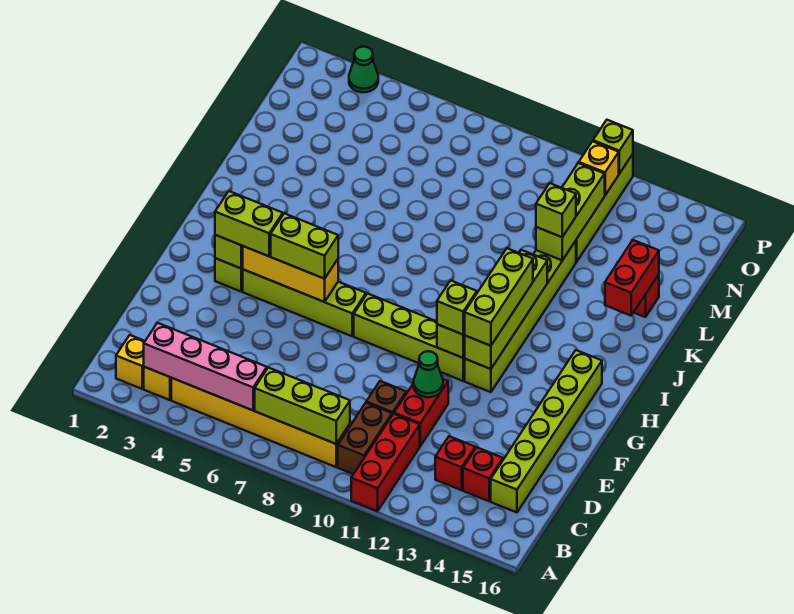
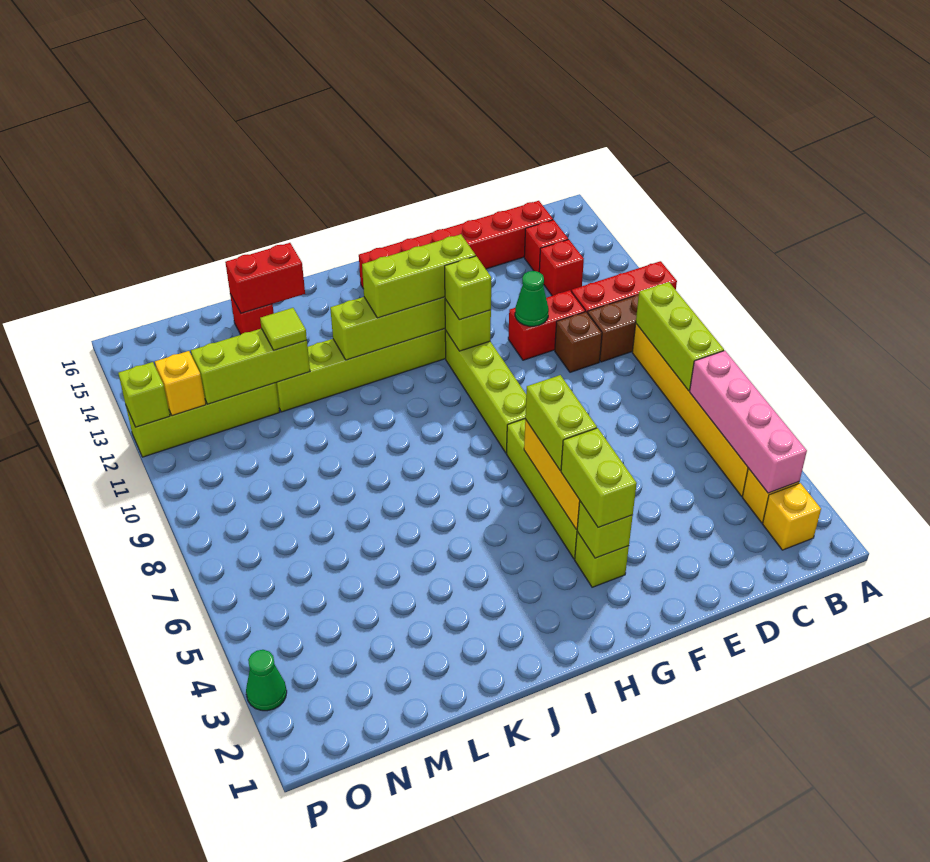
lime 1x6 brick [491,350,602,512] -> red 1x6 brick [359,201,553,289]
lime 1x1 brick [536,183,576,237] -> lime 1x1 tile [260,308,307,350]

